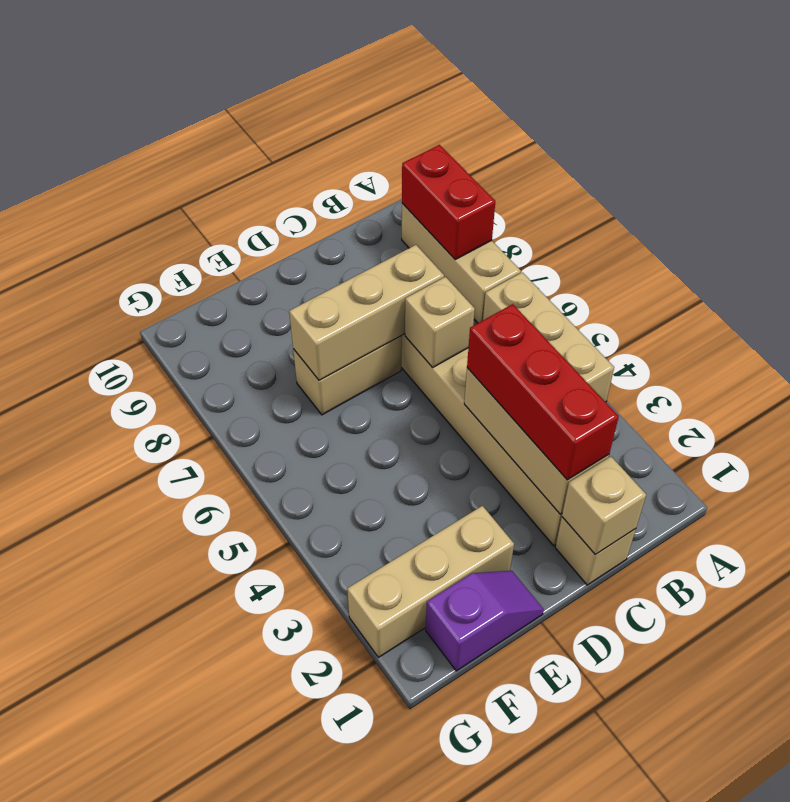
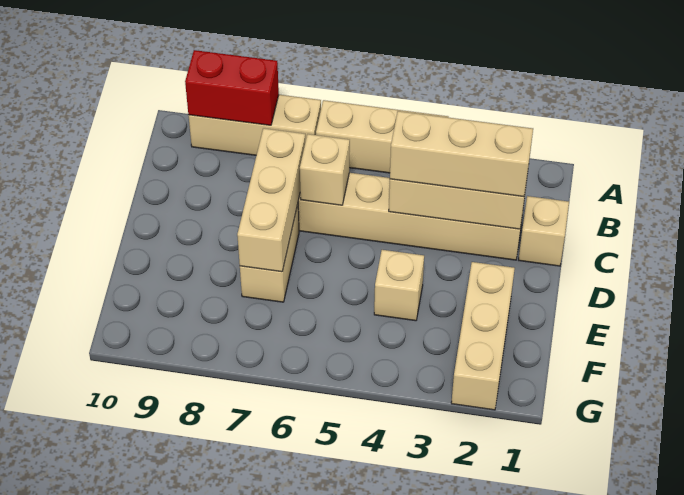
tan 1x1 brick [562,457,646,555] -> tan 1x1 brick moved to [374,250,424,321]
red 1x3 brick [467,304,619,480] -> tan 1x3 brick [390,111,533,197]
purple 1x2 slope [426,571,544,671] -> none

